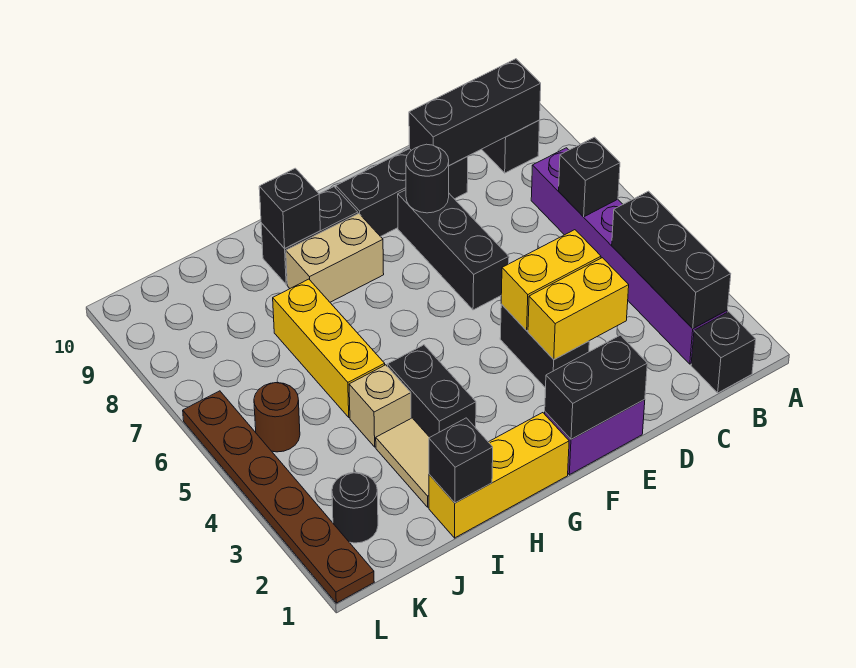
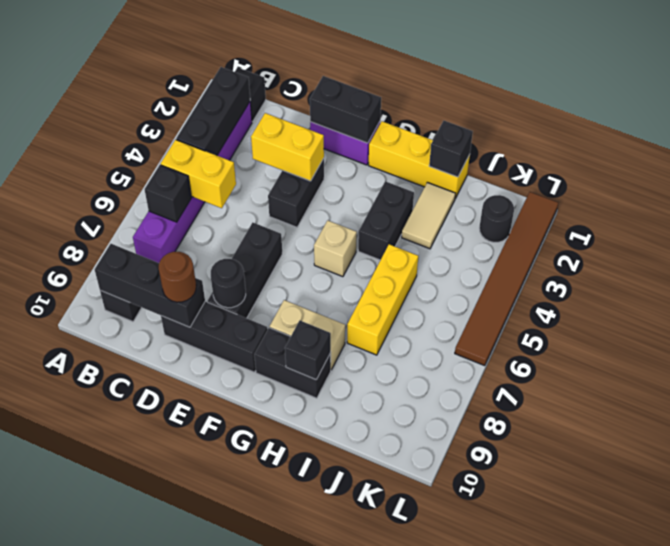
yellow 1x2 brick [501,230,601,331] -> yellow 1x2 brick moved to [161,140,236,208]
tan 1x1 brick [349,365,411,447] -> tan 1x1 brick moved to [314,220,357,277]
brown 1x1 round brick [254,383,300,452] -> brown 1x1 round brick moved to [159,252,196,302]
brown 1x6 plate [183,391,374,603] -> brown 1x6 tile [455,192,558,366]

